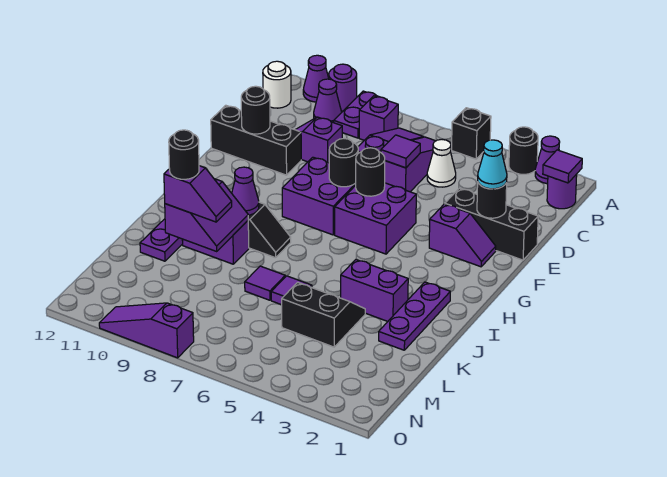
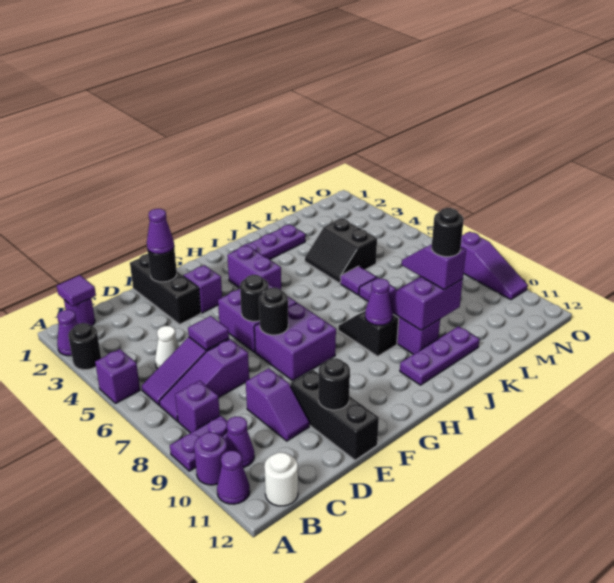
black 1x1 brick [452,108,491,159] -> purple 1x1 brick [95,349,140,403]
cyan 1x1 cone [478,140,507,189] -> purple 1x1 cone [147,209,174,254]
purple 1x2 brick [341,260,408,321] -> purple 1x2 brick moved to [227,245,281,290]

